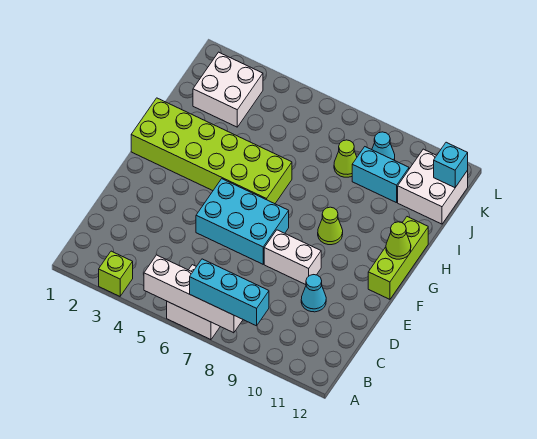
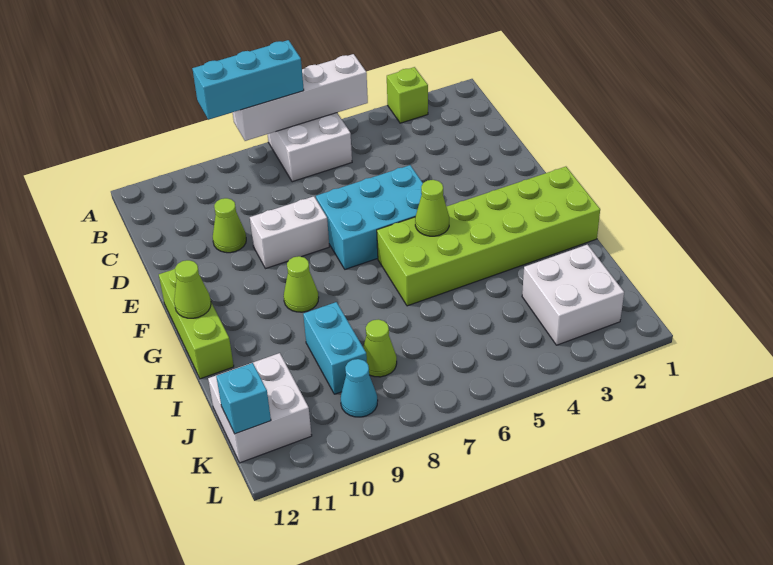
cyan 1x1 cone [301,275,326,312] -> lime 1x1 cone [213,198,246,253]
none -> lime 1x1 cone [415,180,449,236]
cyan 1x2 brick [352,147,409,203] -> cyan 1x2 brick turned to [303,302,367,394]

